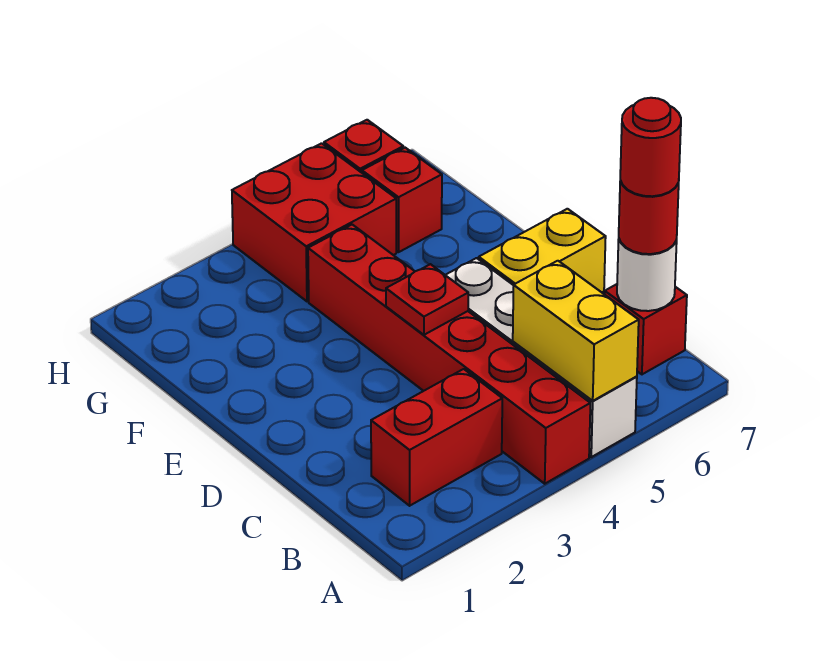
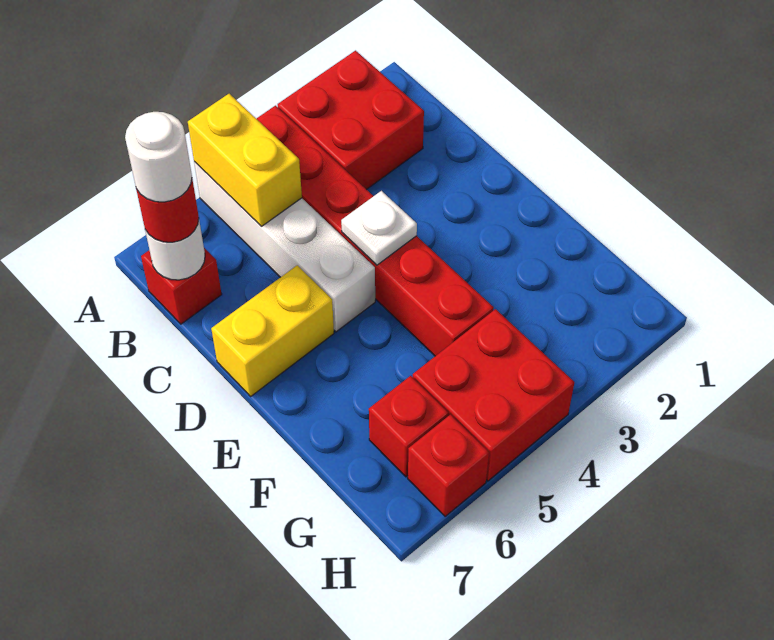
red 1x2 brick [371,369,502,506] -> red 2x2 brick [278,51,424,190]
red 1x1 round brick [620,98,681,196] -> white 1x1 round brick [125,112,192,202]
red 1x1 plate [386,264,468,335] -> white 1x1 plate [341,191,417,265]

